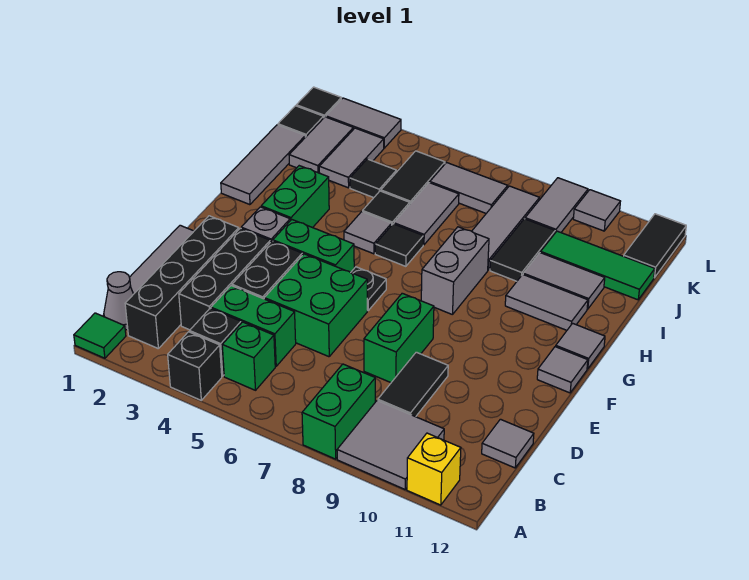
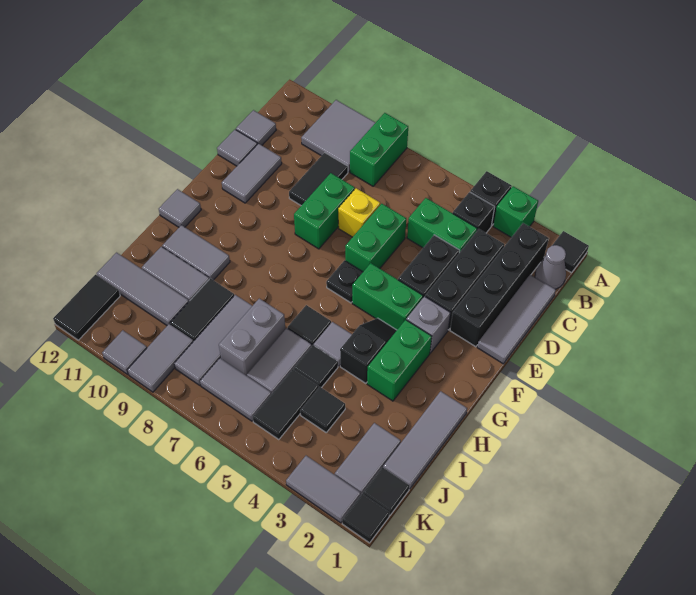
green 1x1 tile [74,313,126,358] -> black 1x1 tile [552,231,589,273]
yellow 1x1 brick [407,433,461,505] -> yellow 1x1 brick moved to [338,188,380,237]
green 1x1 brick [222,322,275,390] -> green 1x1 brick moved to [493,186,538,237]
green 2x2 brick [264,254,367,357] -> green 1x2 brick [345,204,406,272]
grey 1x1 tile [537,347,588,393] -> grey 1x1 tile moved to [217,130,257,166]
none -> black 1x2 slope [340,318,397,383]
grey 1x2 brick [421,227,489,315] -> grey 1x2 brick moved to [219,298,285,376]
grey 1x2 tile [319,128,384,188] -> grey 1x2 tile moved to [222,143,282,203]
green 1x3 tile [541,231,655,300] -> grey 1x3 tile [97,253,189,325]

